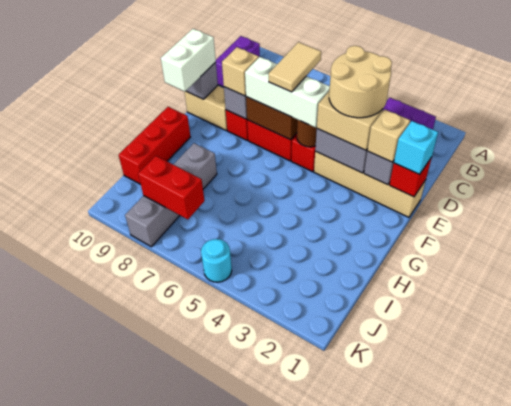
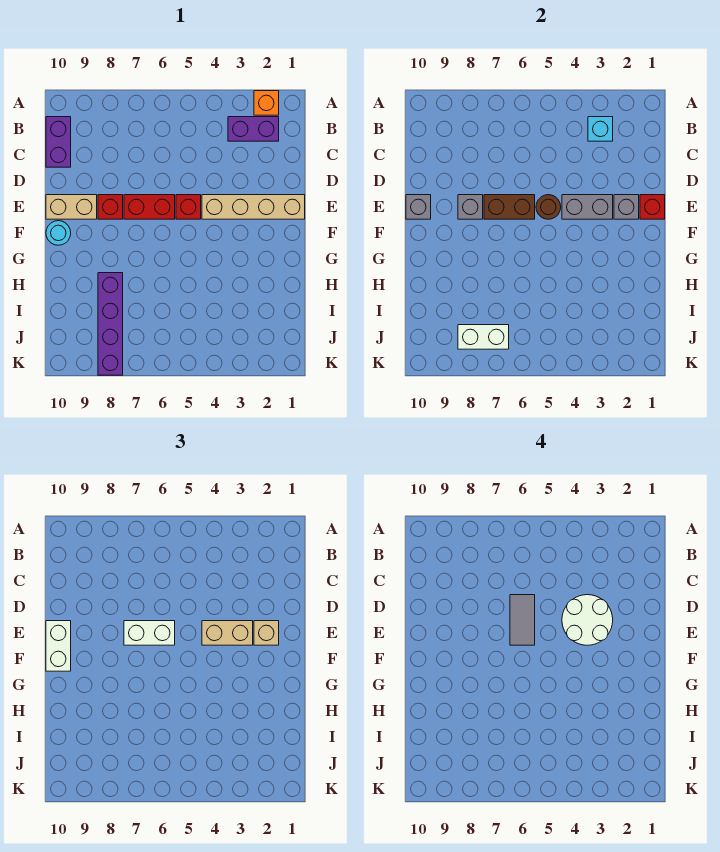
none -> orange 1x1 brick [254,91,279,115]
tan 2x2 round brick [329,46,392,118] -> white 2x2 round brick [562,595,613,645]
tan 1x2 tile [269,42,321,92] -> grey 1x2 tile [510,595,535,645]
cyan 1x1 brick [394,121,438,174] -> cyan 1x1 brick moved to [588,117,613,141]
white 1x3 brick [245,57,330,128] -> white 1x2 brick [124,621,175,645]
tan 1x1 brick [222,47,259,96] -> none
red 1x3 brick [119,107,190,184] -> none
grey 1x4 brick [125,143,217,247] -> purple 1x4 brick [98,273,123,375]
red 1x2 brick [138,156,204,219] -> white 1x2 brick [458,325,509,349]
cyan 1x1 round brick [201,239,232,282] -> cyan 1x1 round brick moved to [46,221,71,245]

